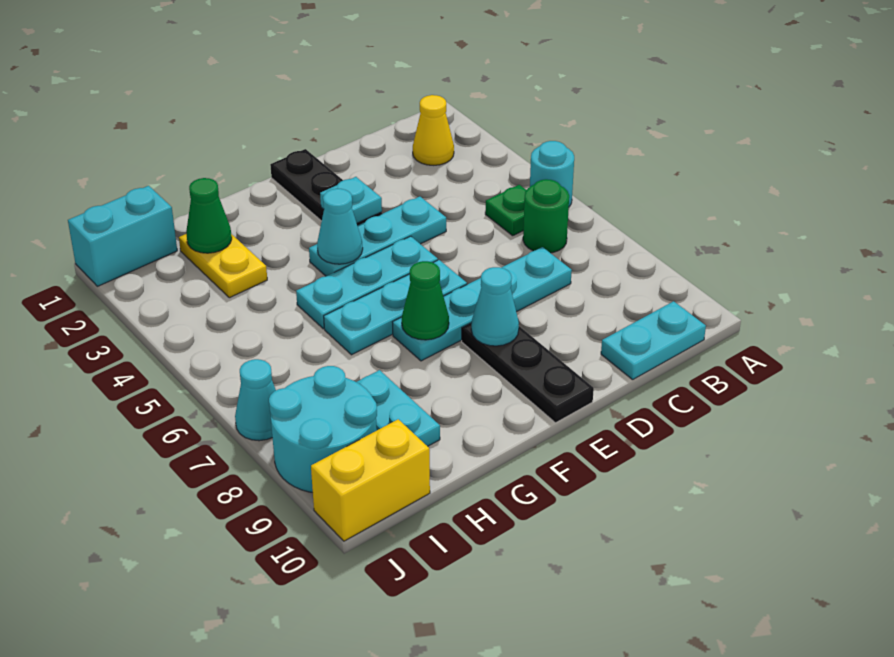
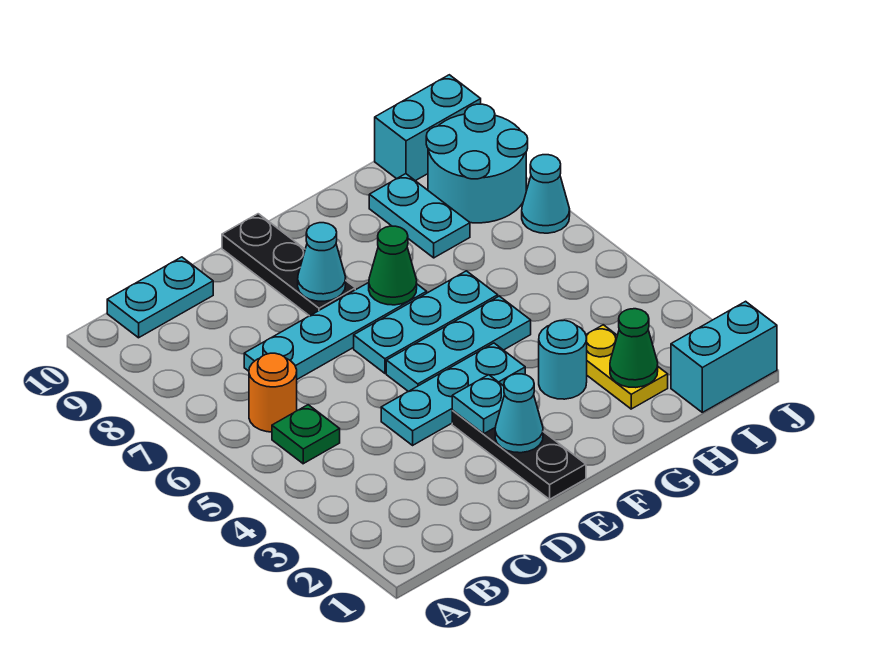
cyan 1x1 round brick [530,141,574,207] -> cyan 1x1 round brick moved to [539,320,587,399]
yellow 1x1 cone [413,95,454,165] -> none
green 1x1 round brick [523,179,569,253] -> orange 1x1 round brick [249,353,297,432]
cyan 1x1 cone [317,189,363,264] -> cyan 1x1 cone moved to [495,374,543,453]
yellow 1x2 brick [311,419,430,541] -> cyan 1x2 brick [375,75,481,181]

